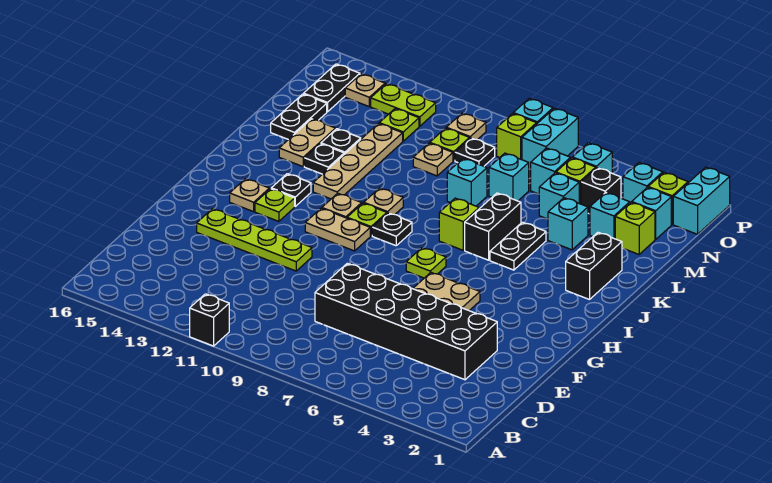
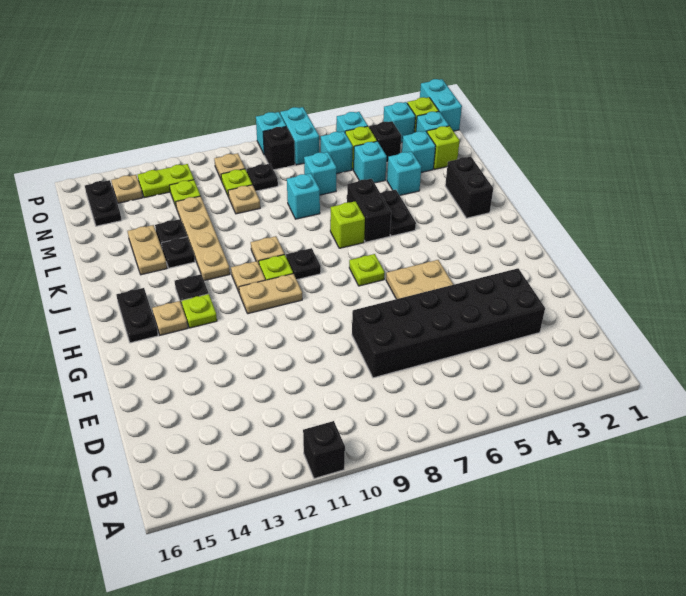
lime 1x4 plate [197,209,312,271] -> none
black 1x2 plate [271,94,327,140] -> black 1x2 plate moved to [116,288,158,343]
lime 1x1 brick [497,113,537,160] -> black 1x1 brick [263,127,295,170]

